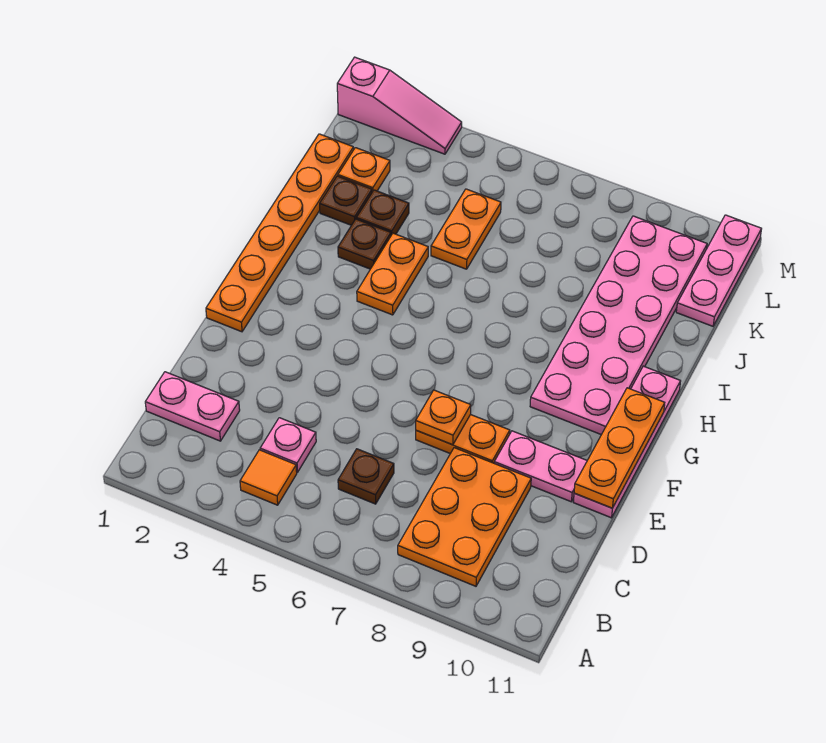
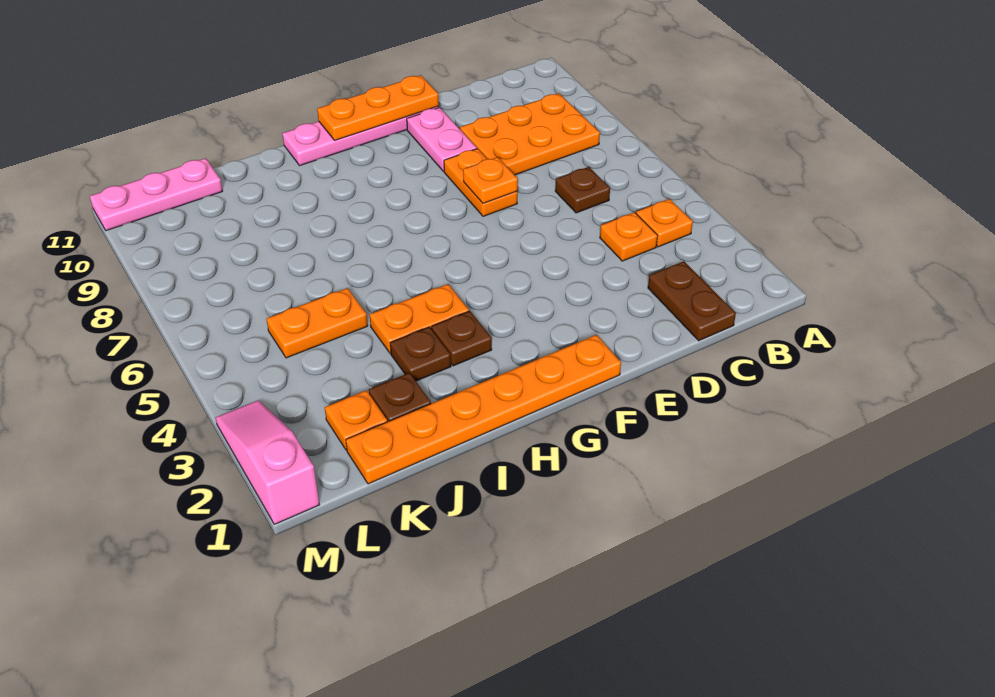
orange 1x1 tile [240,450,297,505] -> orange 1x1 plate [636,199,693,247]
pink 1x2 plate [145,372,240,441] -> brown 1x2 plate [648,261,736,341]
pink 1x1 plate [260,418,316,472] -> orange 1x1 plate [600,212,658,261]
pink 2x6 plate [530,216,707,435] -> none
brown 1x1 plate [356,190,409,235] -> brown 1x1 plate moved to [432,311,492,366]

